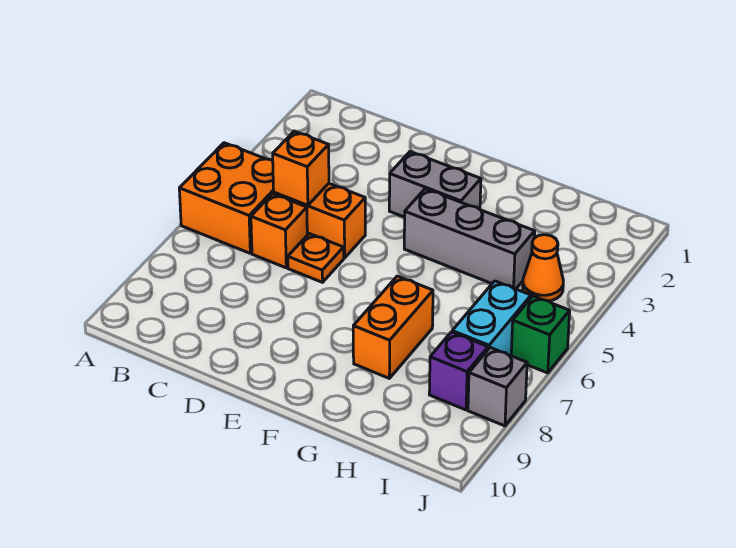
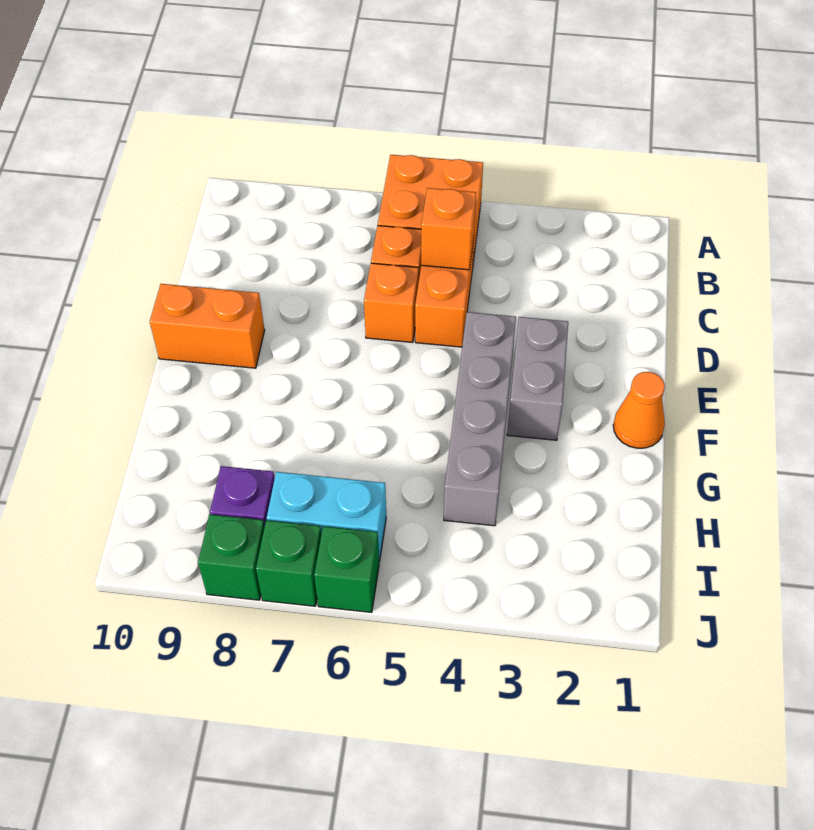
orange 1x1 plate [288,234,344,282] -> orange 1x1 brick [364,263,419,342]
grey 1x3 brick [404,189,535,289] -> grey 1x4 brick [444,312,516,526]
orange 1x2 brick [353,276,433,378] -> orange 1x2 brick moved to [150,284,265,368]
orange 1x1 cone [523,235,563,301] -> orange 1x1 cone moved to [613,372,665,448]
none -> green 1x1 brick [256,520,321,606]
grey 1x1 brick [468,348,527,426] -> green 1x1 brick [198,514,265,600]

